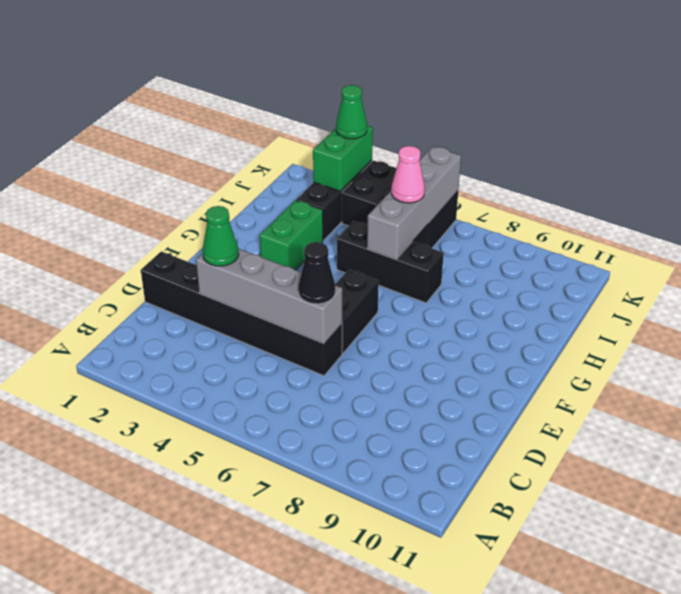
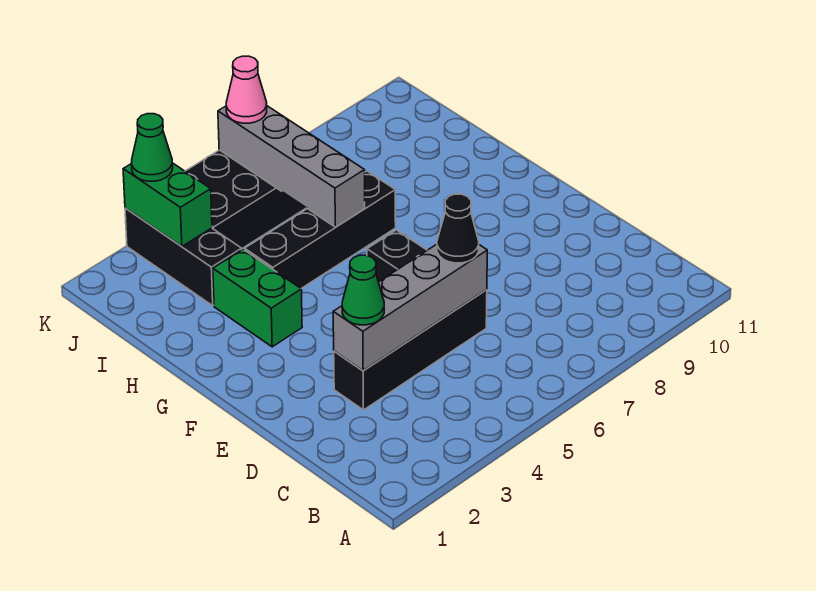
black 1x6 brick [141,252,342,376] -> black 1x4 brick [334,290,487,410]
black 1x3 brick [337,221,444,303] -> black 1x4 brick [245,171,396,288]
pink 1x1 cone [391,146,425,203] -> pink 1x1 cone moved to [226,56,267,123]

